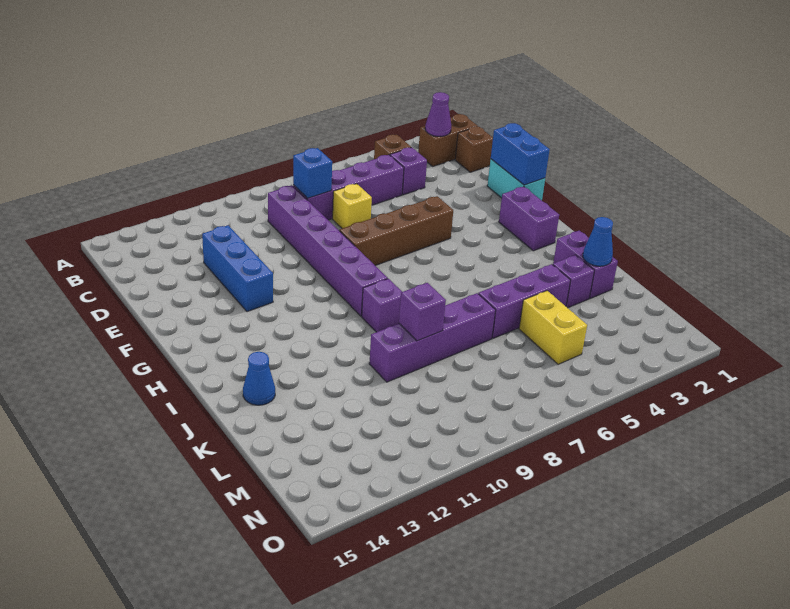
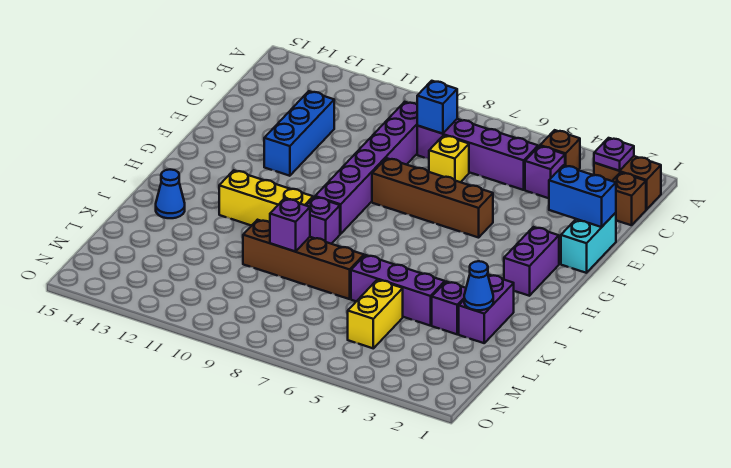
purple 1x1 cone [425,92,451,136] -> purple 1x1 plate [594,138,634,171]
blue 1x2 brick [491,123,550,185] -> blue 1x2 brick turned to [549,165,616,227]
none -> yellow 1x3 brick [219,170,313,226]
purple 1x4 brick [369,293,496,382] -> brown 1x4 brick [243,220,364,299]

